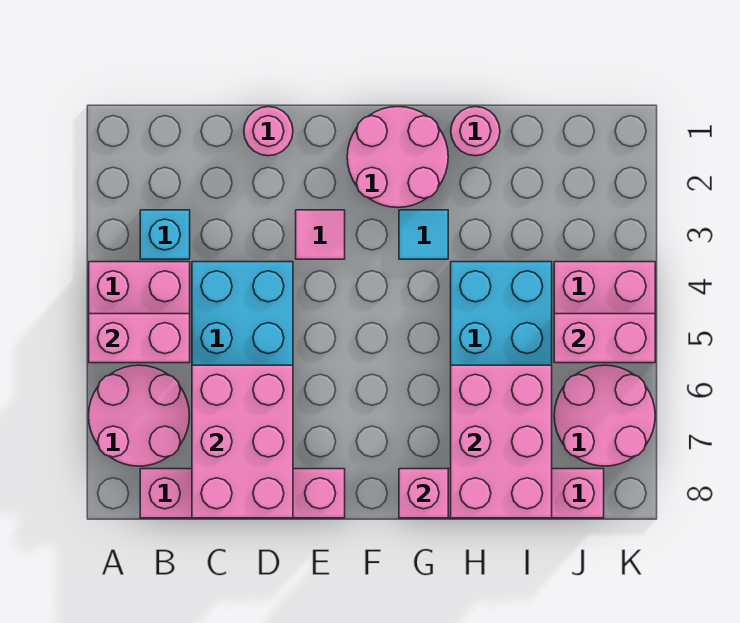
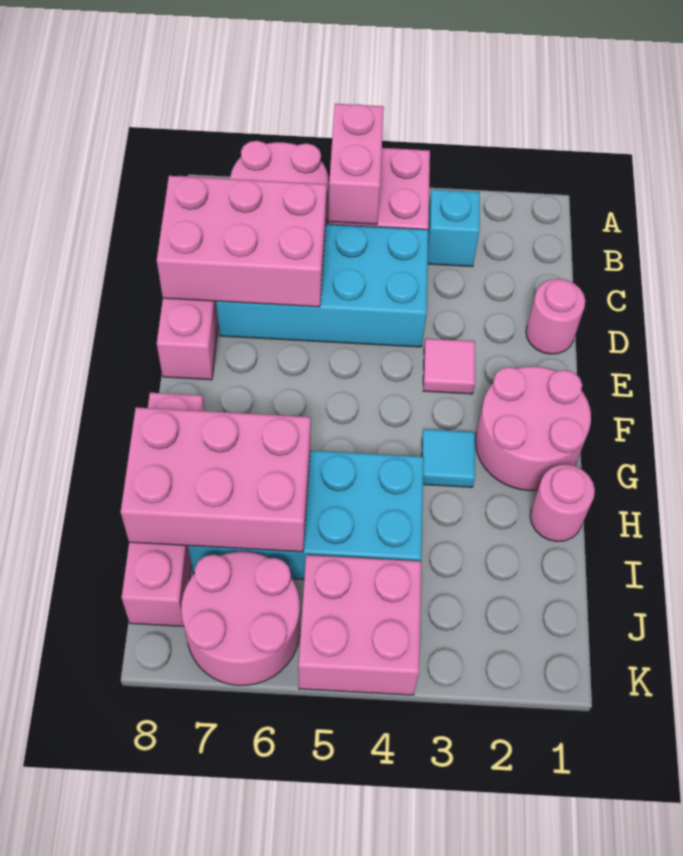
pink 1x1 brick [399,469,448,518] -> none
pink 1x2 brick [554,314,655,363] -> none

